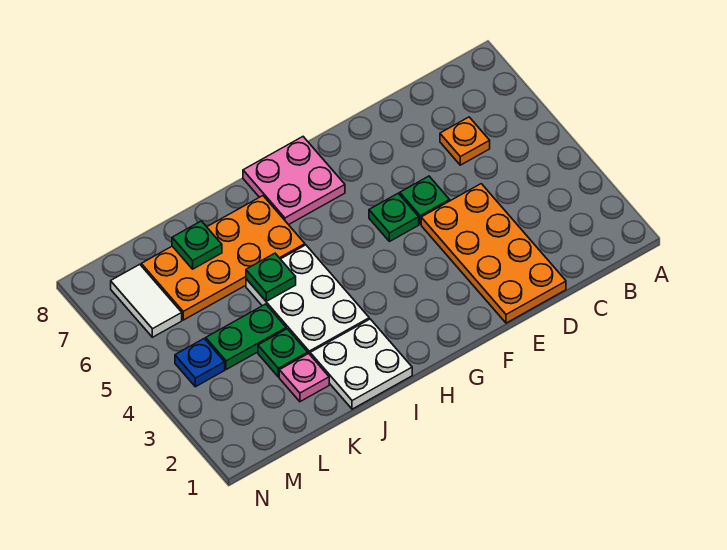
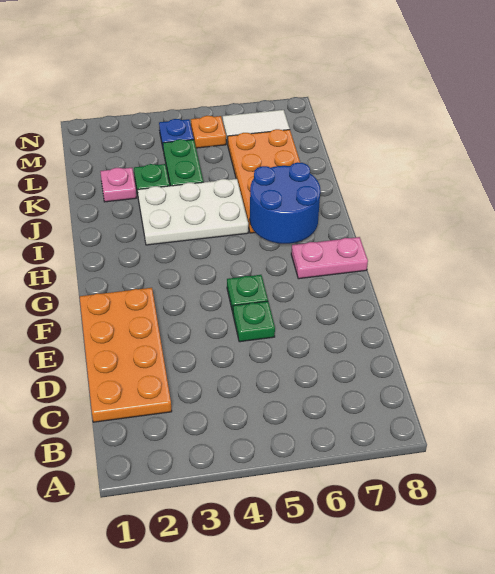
orange 1x1 plate [440,117,490,165] -> orange 1x1 plate moved to [191,116,226,148]
orange 2x4 plate [421,184,566,323] -> orange 2x4 plate turned to [80,288,172,422]
pink 2x2 plate [243,137,345,225] -> pink 1x2 plate [291,237,368,279]
none -> blue 2x2 round brick [250,162,320,244]
white 2x2 plate [310,319,412,409] -> none
green 1x1 plate [246,253,296,302] -> none
green 1x1 plate [172,221,222,269] -> none

